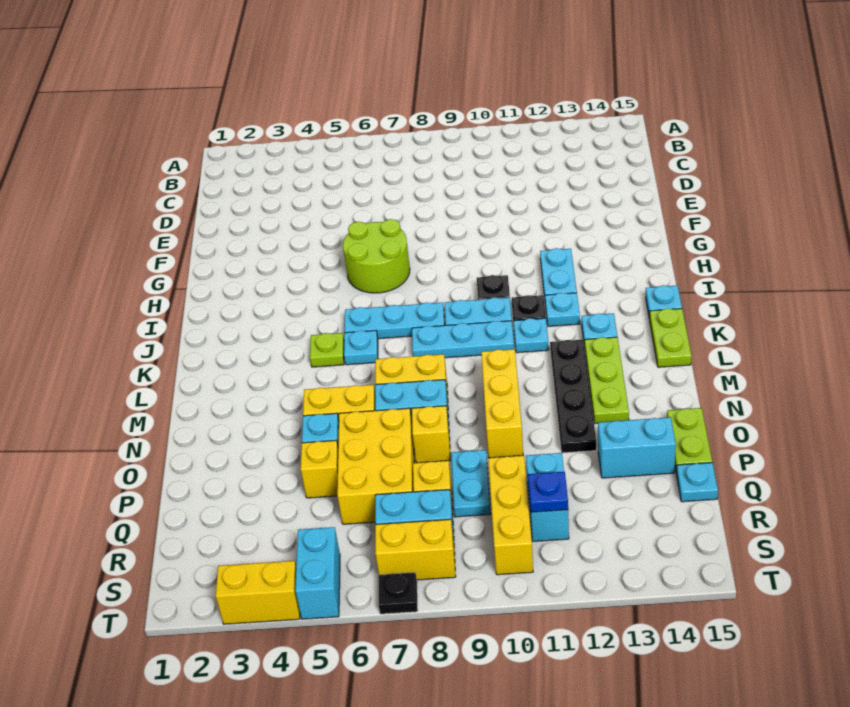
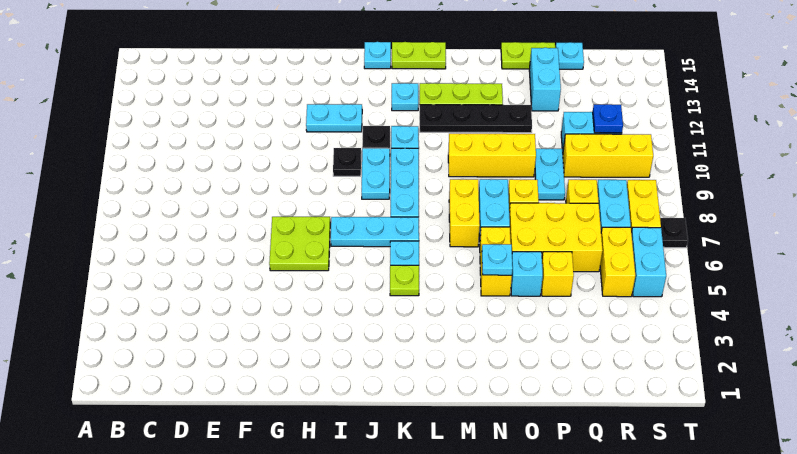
lime 2x2 round brick [343,219,410,293] -> lime 2x2 plate [269,217,330,271]
cyan 1x3 plate [345,302,445,339] -> cyan 1x3 plate turned to [331,217,419,247]
cyan 1x1 plate [545,293,580,326] -> cyan 1x1 plate moved to [482,244,513,275]
cyan 1x2 plate [451,450,490,517] -> cyan 1x2 plate turned to [535,149,565,200]
cyan 1x2 brick [295,527,340,619] -> cyan 1x2 brick turned to [631,227,666,297]
yellow 1x2 brick [216,561,300,624] -> yellow 1x2 brick moved to [600,227,635,297]

